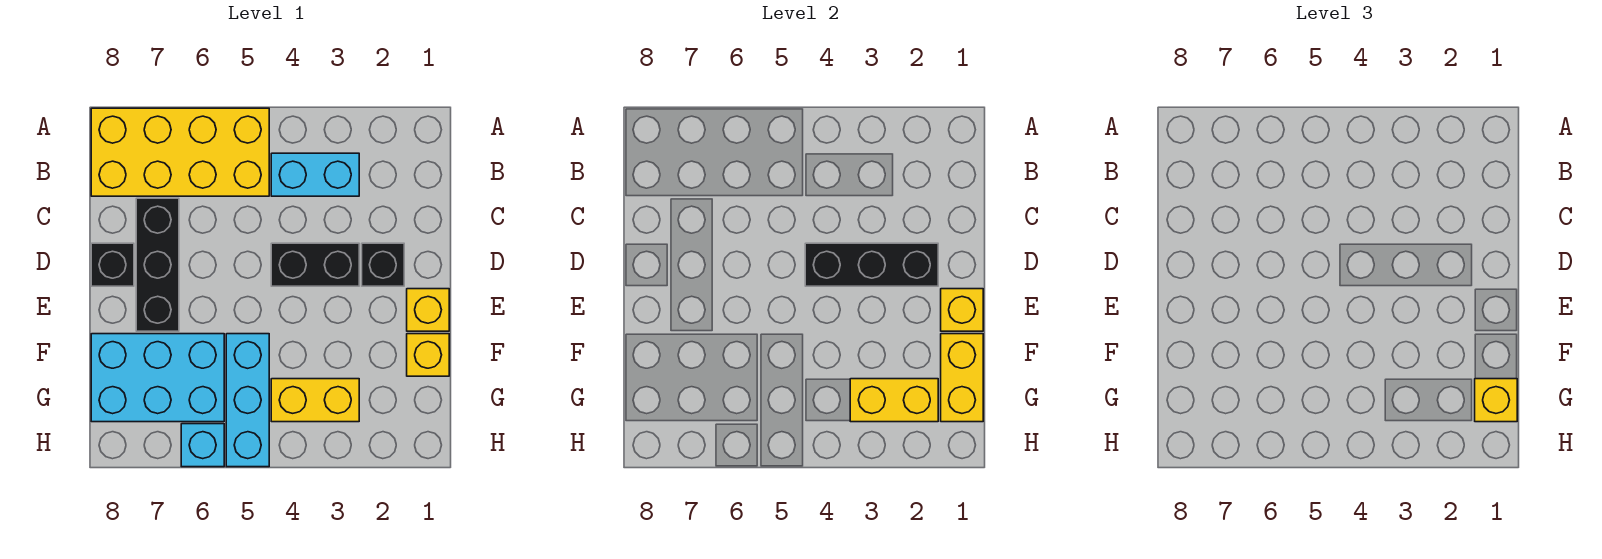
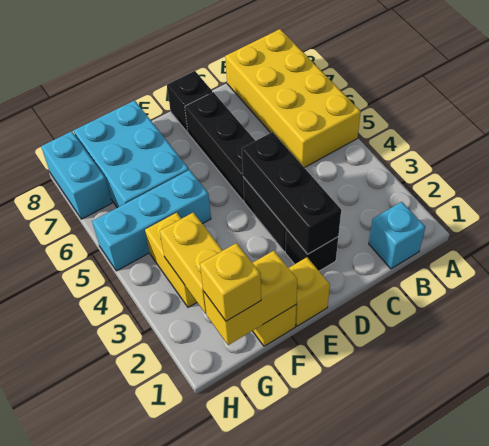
cyan 1x2 brick [271,153,359,196] -> cyan 1x2 brick moved to [41,131,112,219]
black 1x3 brick [136,198,179,331] -> black 1x3 brick turned to [185,92,255,201]
yellow 1x1 brick [941,289,983,331] -> none
cyan 1x1 brick [181,424,224,467] -> cyan 1x1 brick moved to [369,202,425,269]

